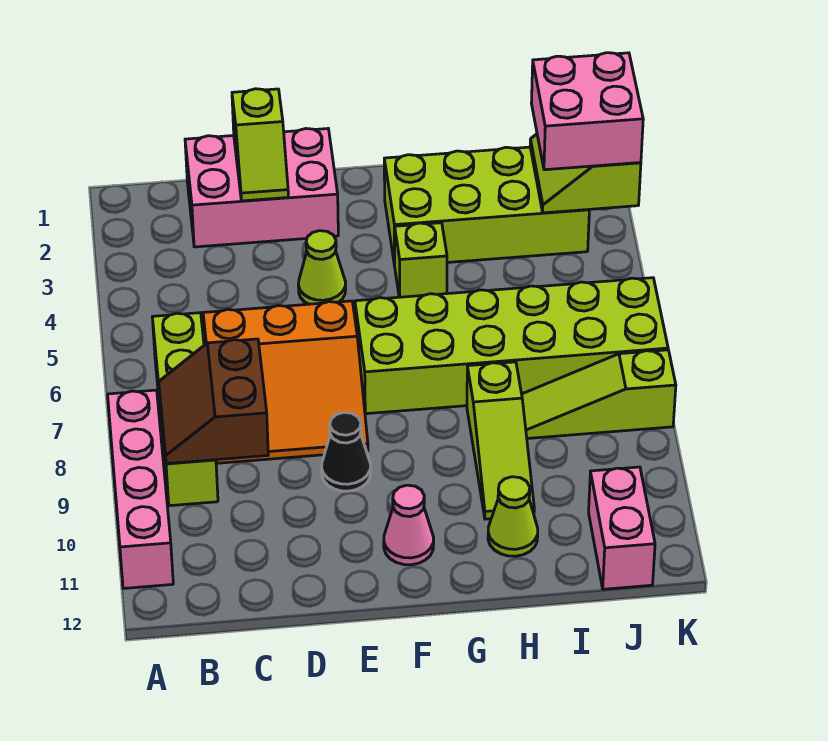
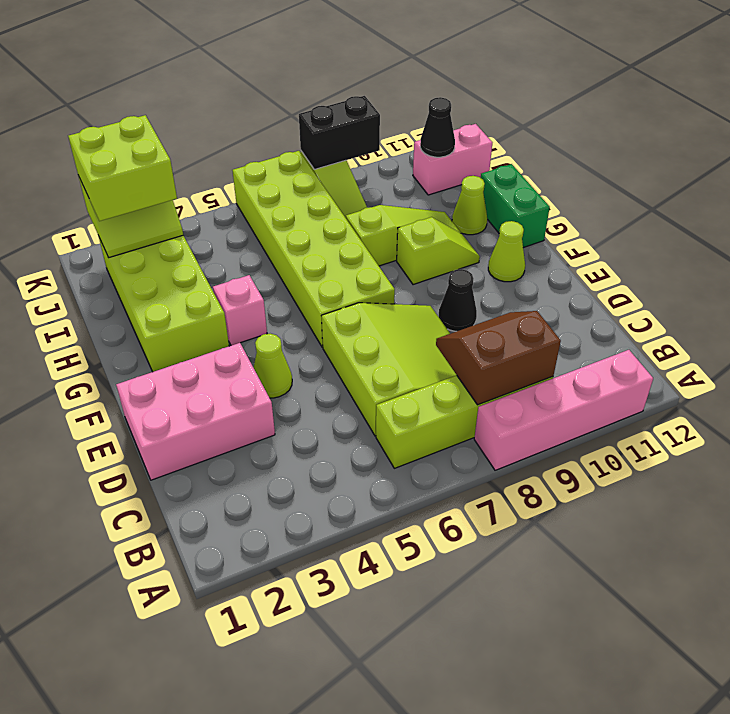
brown 2x2 slope [159,339,268,464] -> brown 2x2 slope turned to [436,311,561,405]
pink 2x3 brick [185,129,338,247] -> pink 2x3 brick turned to [116,343,275,480]
orange 3x3 slope [203,301,368,463] -> lime 3x3 slope [322,303,456,436]
lime 1x2 slope [232,89,288,201] -> lime 1x2 slope moved to [397,217,480,285]
pink 1x1 cone [384,485,434,565] -> lime 1x1 cone [488,221,525,282]
lime 1x1 brick [395,223,447,297] -> pink 1x1 brick [213,275,267,346]
none -> green 1x2 brick [481,164,550,248]
pink 2x2 brick [531,53,643,170] -> lime 2x2 brick [68,115,177,221]
none -> black 1x1 cone [420,97,455,157]
none -> black 1x2 brick [299,96,380,169]

